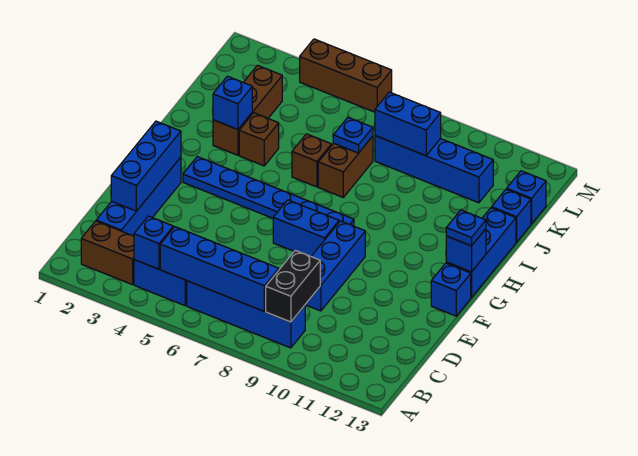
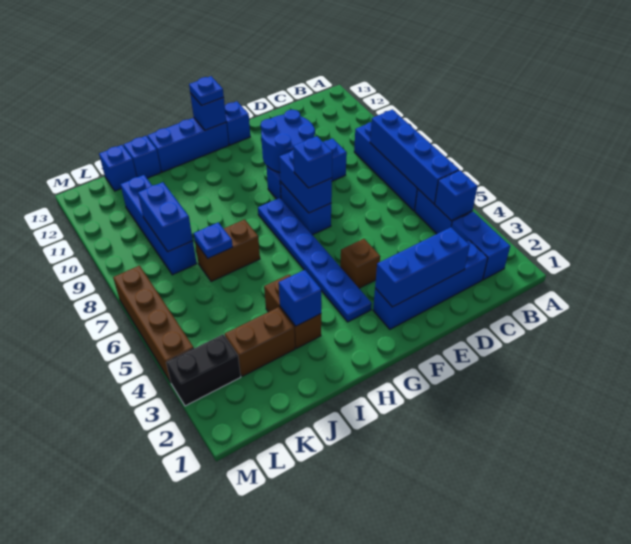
brown 1x2 brick [81,221,134,285] -> blue 1x2 brick [451,212,510,280]
black 1x2 brick [266,250,320,322] -> black 1x2 brick moved to [166,335,241,406]
none -> blue 2x2 round brick [261,110,315,172]
none -> blue 1x2 brick [279,150,332,213]
none -> blue 1x1 brick [293,136,332,188]
brown 1x1 brick [292,134,331,187] -> brown 1x1 brick moved to [340,239,380,288]
brown 1x3 brick [300,39,392,112] -> brown 1x4 brick [113,266,194,382]

